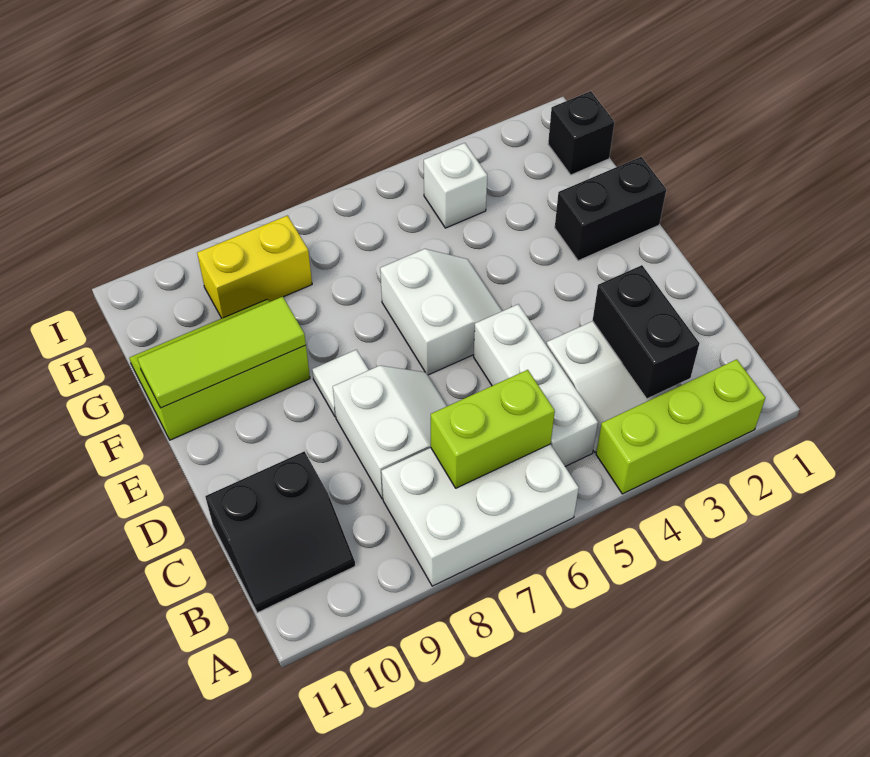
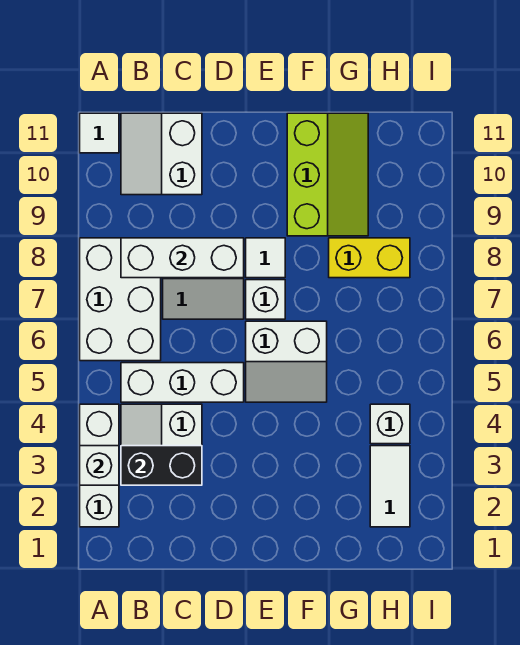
lime 1x3 brick [596,359,766,494] -> white 1x3 brick [80,404,119,527]
none -> white 1x1 brick [80,446,119,485]
none -> white 1x1 tile [80,113,119,153]
lime 1x2 brick [431,370,555,488] -> none
none -> white 1x3 brick [121,238,244,278]
black 2x2 slope [205,451,355,613] -> white 2x2 slope [121,113,202,195]
none -> white 1x1 brick [246,280,285,319]
black 1x2 brick [555,157,666,261] -> none
lime 1x3 tile [138,297,306,408] -> none
black 1x1 brick [548,91,614,175] -> none
none -> white 1x2 tile [370,446,410,527]
yellow 1x2 brick [197,216,312,318] -> yellow 1x2 brick turned to [329,238,410,278]

